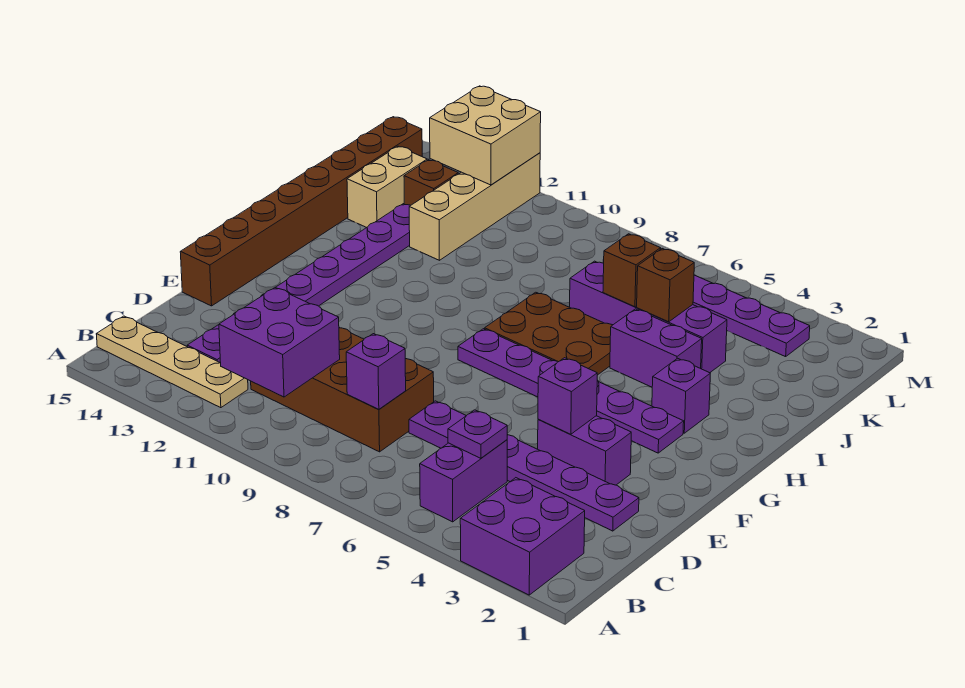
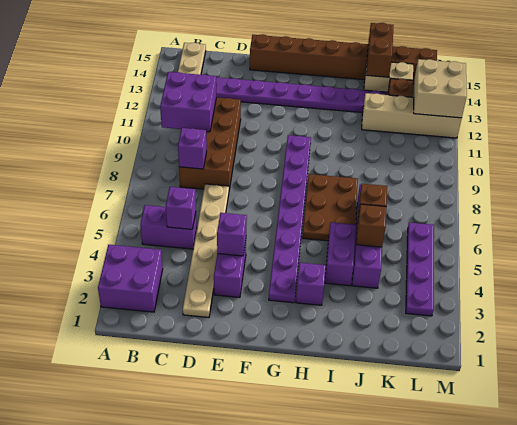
purple 1x1 plate [448,410,507,458] -> purple 1x1 brick [166,187,196,229]
purple 1x6 plate [409,401,639,531] -> tan 1x6 plate [183,184,229,317]
purple 1x6 plate [458,329,684,453] -> purple 1x8 plate [269,135,311,303]
none -> brown 1x2 brick [366,23,393,77]

